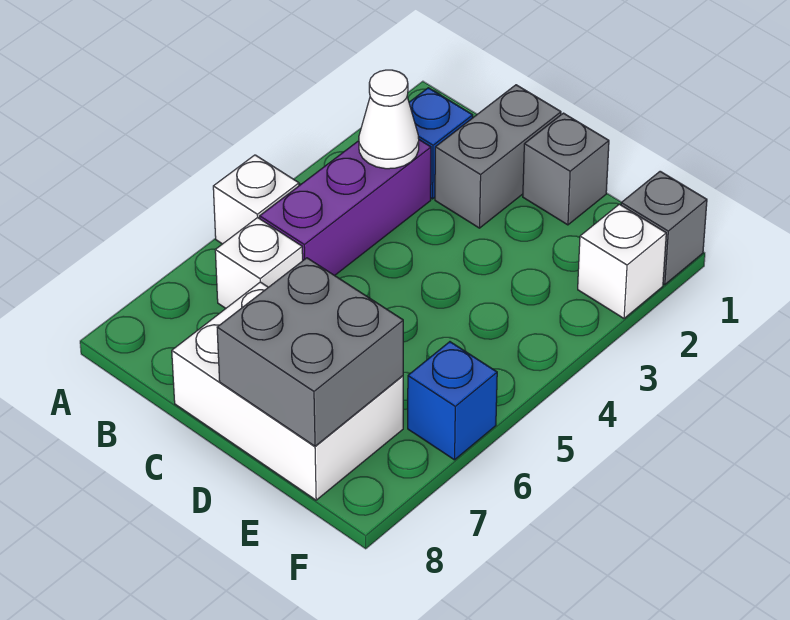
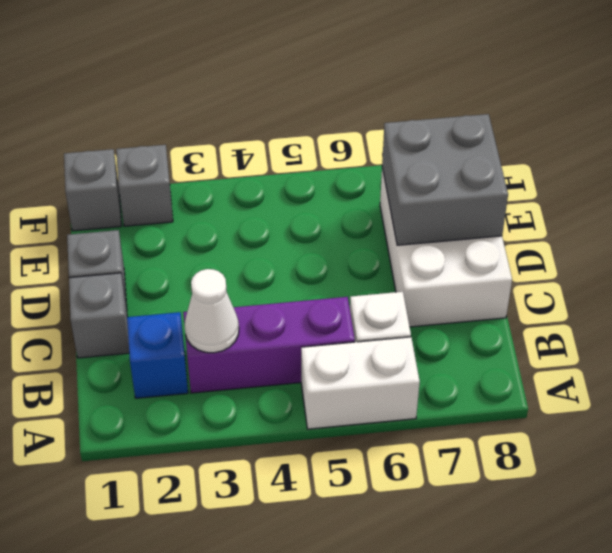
white 1x1 brick [213,155,299,244] -> white 1x2 brick [301,337,420,429]
grey 1x2 brick [435,85,561,228] -> grey 1x1 brick [69,273,129,358]
white 1x1 brick [578,204,666,318] -> grey 1x1 brick [116,145,173,226]
blue 1x1 brick [408,342,497,460] -> none

